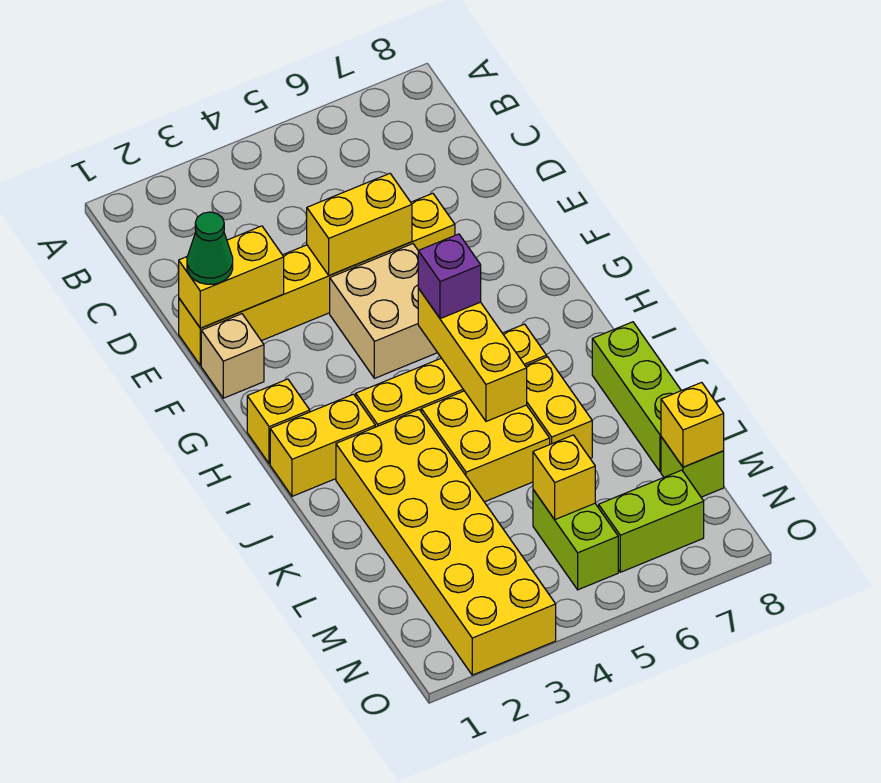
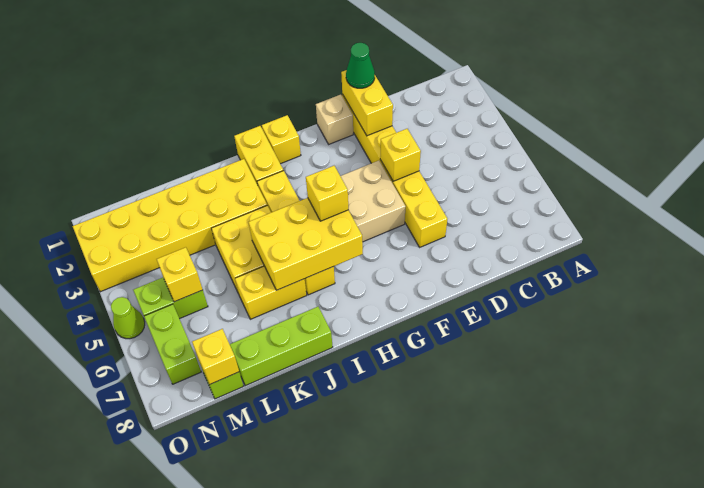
yellow 1x2 brick [307,174,412,275] -> yellow 1x1 brick [380,129,421,181]
yellow 1x3 brick [418,288,527,421] -> yellow 2x3 brick [248,198,363,290]
purple 1x1 brick [418,234,481,319] -> yellow 1x1 brick [306,166,348,221]
none -> lime 1x1 cone [111,297,145,339]

